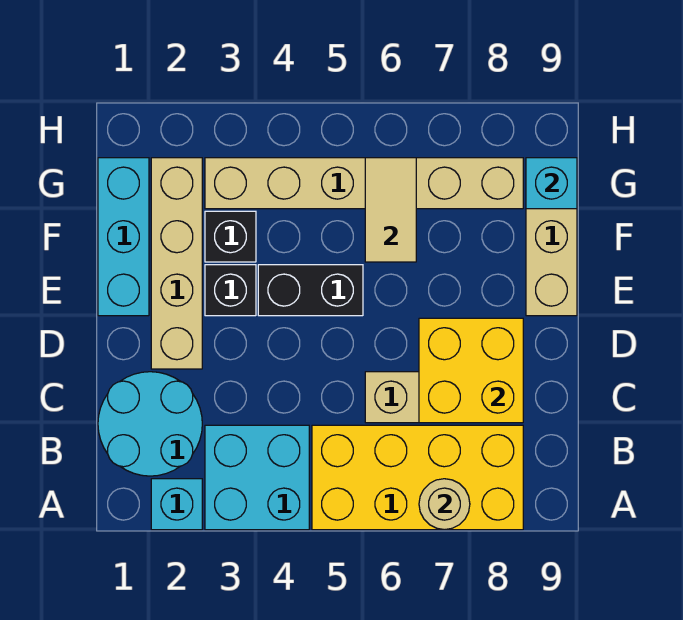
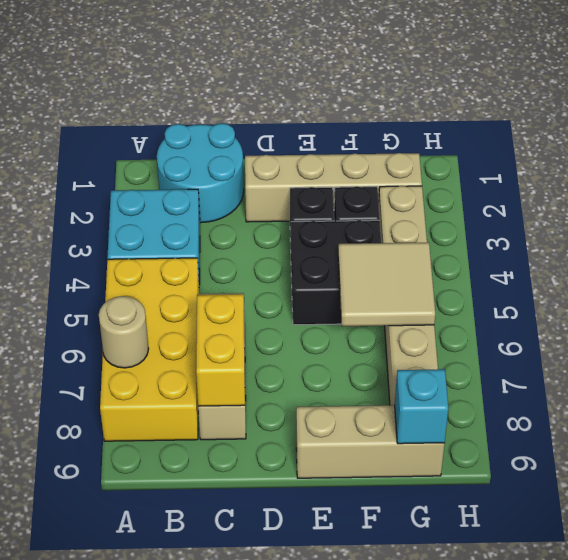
cyan 1x1 brick [151,479,202,530] -> none
yellow 2x2 brick [419,318,523,423] -> yellow 1x2 brick [196,294,245,406]
cyan 1x3 brick [98,158,149,316] -> none
black 1x2 brick [258,265,363,316] -> black 2x2 brick [291,220,381,325]
tan 1x2 tile [365,158,416,262] -> tan 2x2 tile [338,242,435,326]

